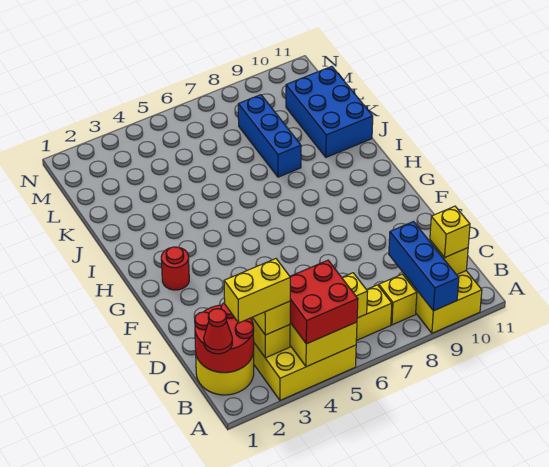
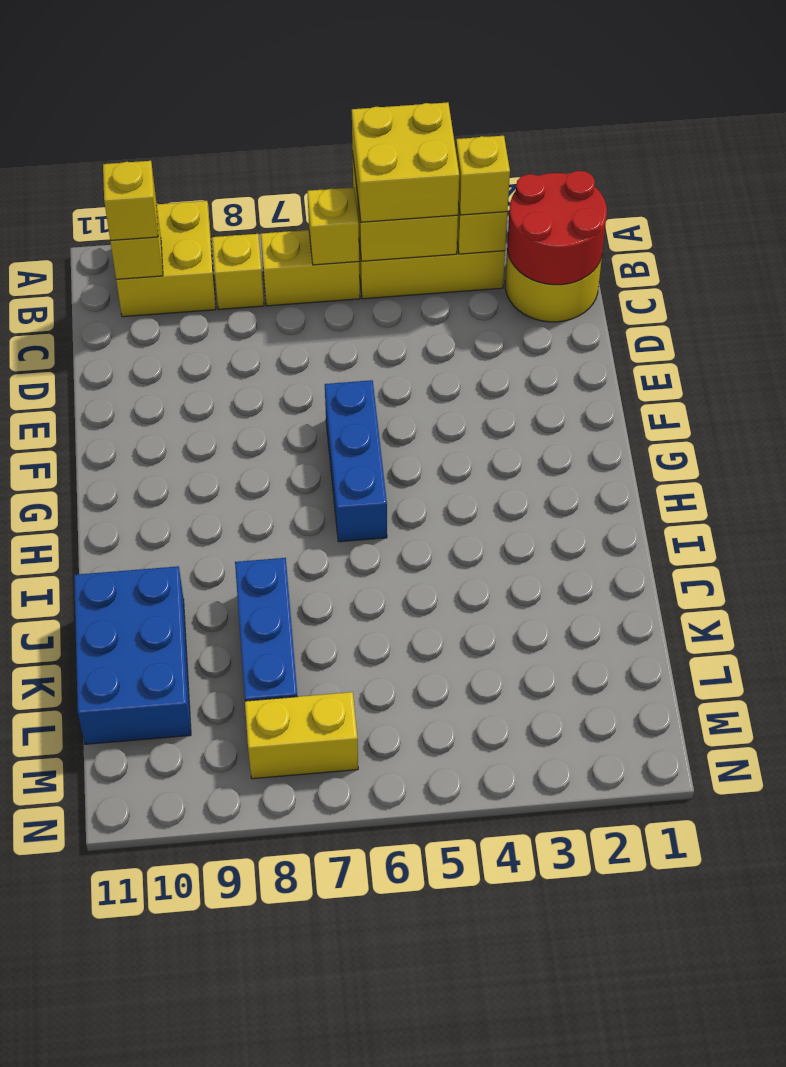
red 2x2 brick [290,260,358,344] -> yellow 2x2 brick [352,102,459,222]
blue 1x3 brick [389,222,459,311] -> blue 1x3 brick moved to [325,380,387,542]
red 1x1 cone [204,309,232,354] -> none
yellow 1x2 brick [224,259,290,323] -> yellow 1x2 brick moved to [245,692,358,779]
red 1x1 round brick [161,247,189,290] -> none

